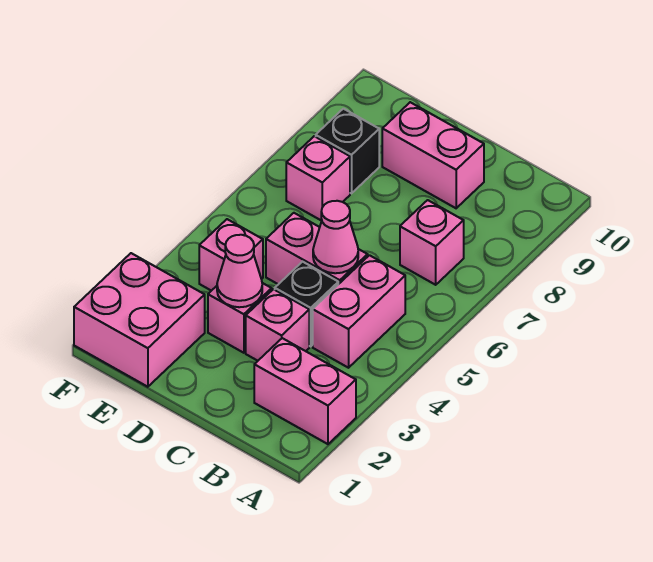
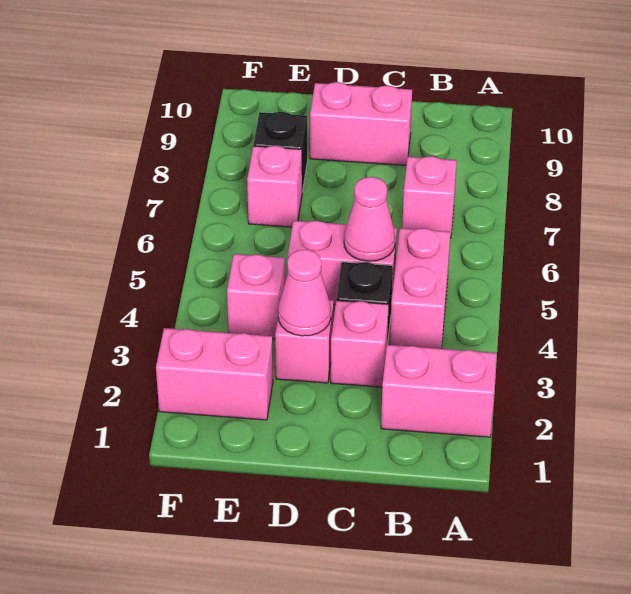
pink 2x2 brick [74,253,205,387] -> pink 1x2 brick [156,328,273,420]

